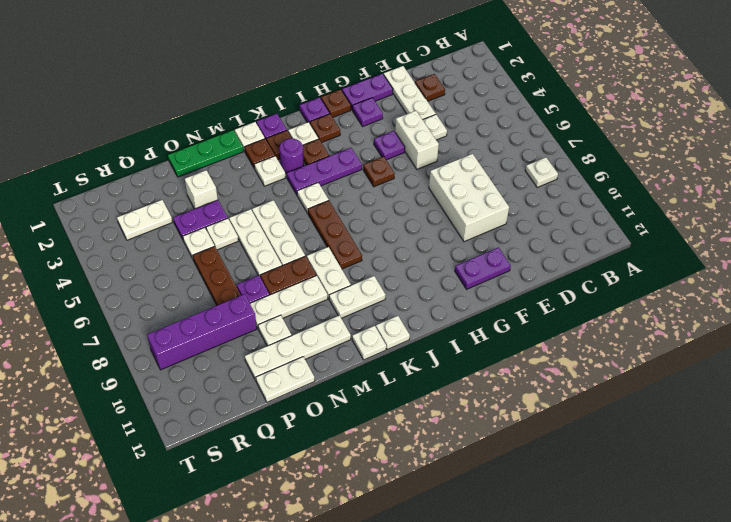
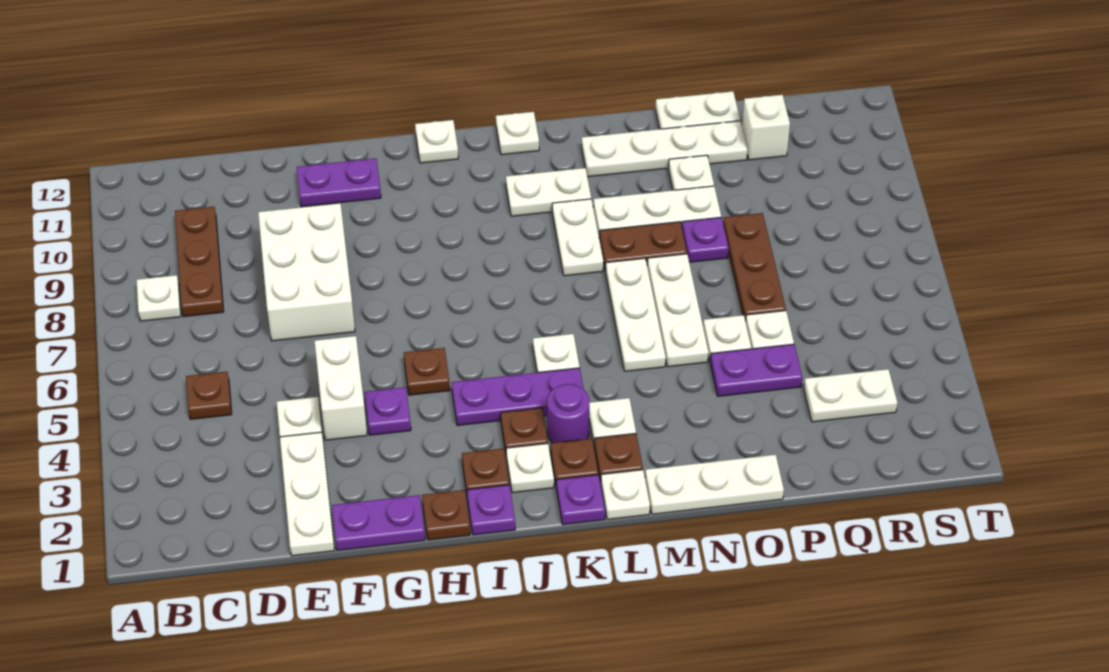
brown 1x1 plate [415,74,445,101] -> brown 1x1 plate moved to [186,372,232,419]
purple 1x1 plate [352,98,383,126] -> none
brown 1x3 plate [308,201,362,269] -> brown 1x3 plate moved to [175,207,224,317]
white 1x1 plate [352,326,386,360] -> white 1x1 plate moved to [415,120,458,163]
green 1x3 plate [168,130,243,177] -> white 1x3 plate [645,455,784,514]
white 1x1 brick [185,170,218,209] -> white 1x1 brick moved to [742,95,790,160]
purple 1x4 brick [147,294,257,370] -> none

